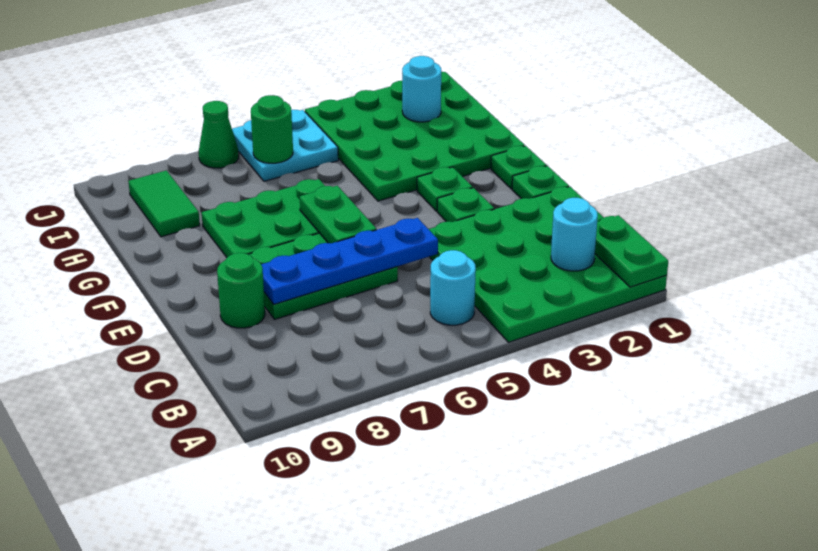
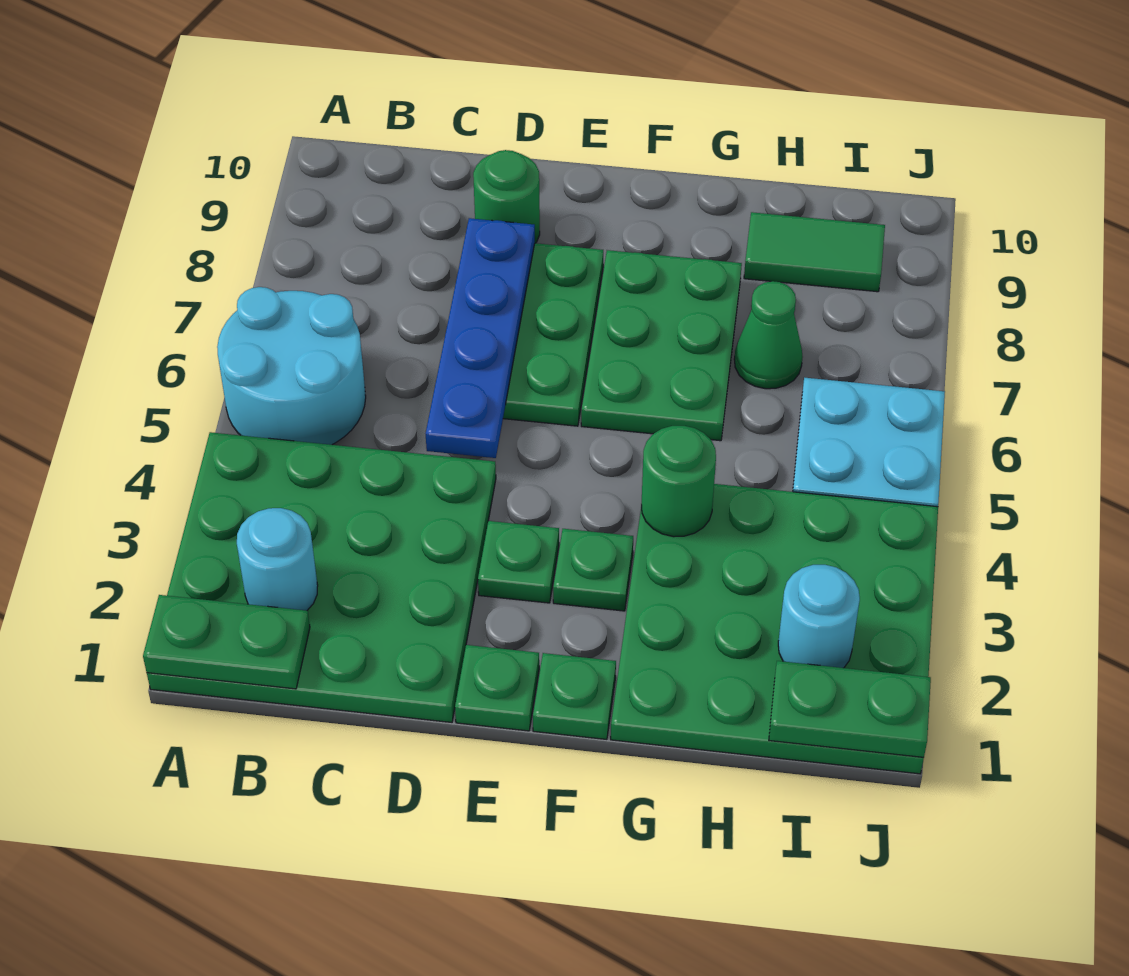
cyan 1x1 round brick [430,250,476,325] -> cyan 2x2 round brick [217,287,366,445]
green 1x2 plate [300,186,376,243] -> green 1x2 plate moved to [769,661,931,757]
green 1x1 round brick [251,95,293,163] -> green 1x1 round brick moved to [641,426,716,537]
green 1x1 cone [199,101,239,168] -> green 1x1 cone moved to [734,281,803,389]

